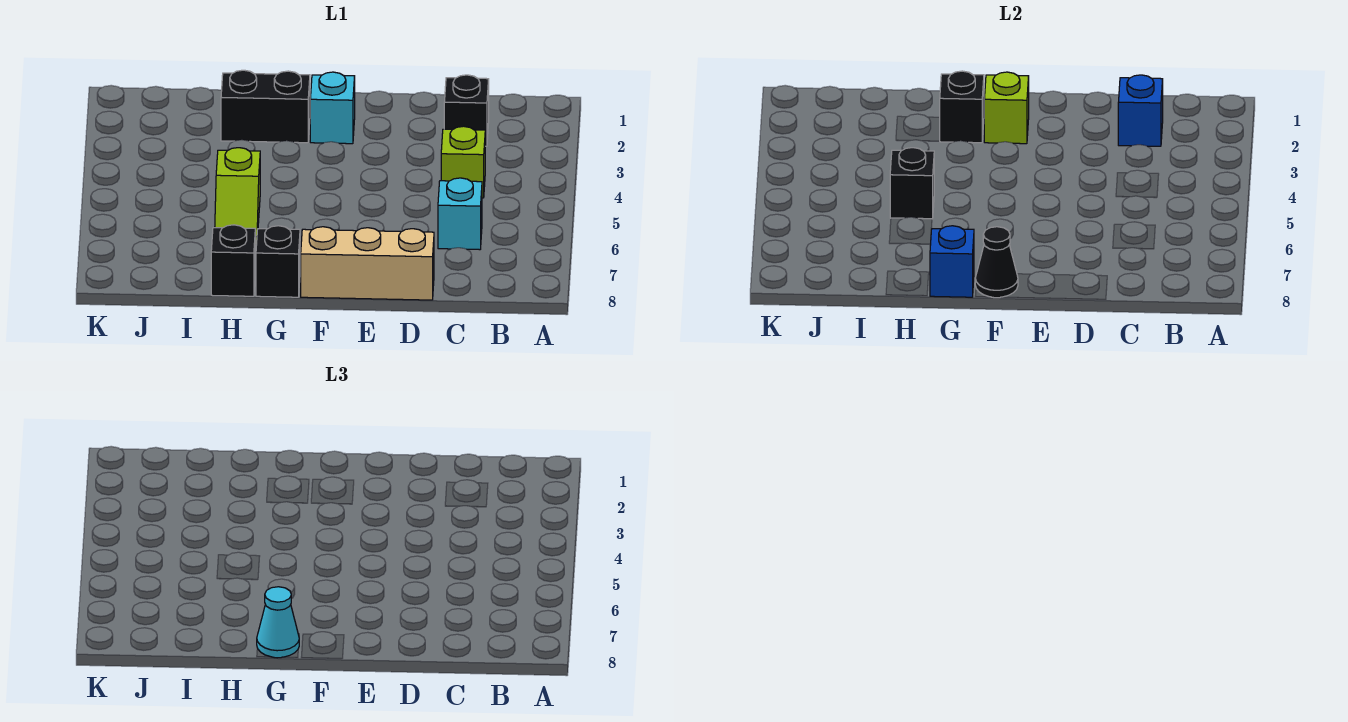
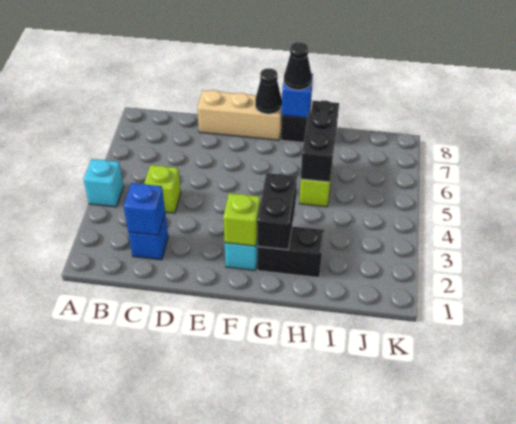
black 1x1 brick [444,75,489,146] -> blue 1x1 brick [128,214,168,260]
cyan 1x1 brick [438,178,482,250] -> cyan 1x1 brick moved to [83,159,124,207]
black 1x1 brick [940,71,984,143] -> black 1x2 brick [257,173,297,250]
cyan 1x1 cone [257,587,299,658] -> black 1x1 cone [284,42,312,90]
black 1x1 brick [890,148,934,219] -> black 1x2 brick [301,112,337,182]

